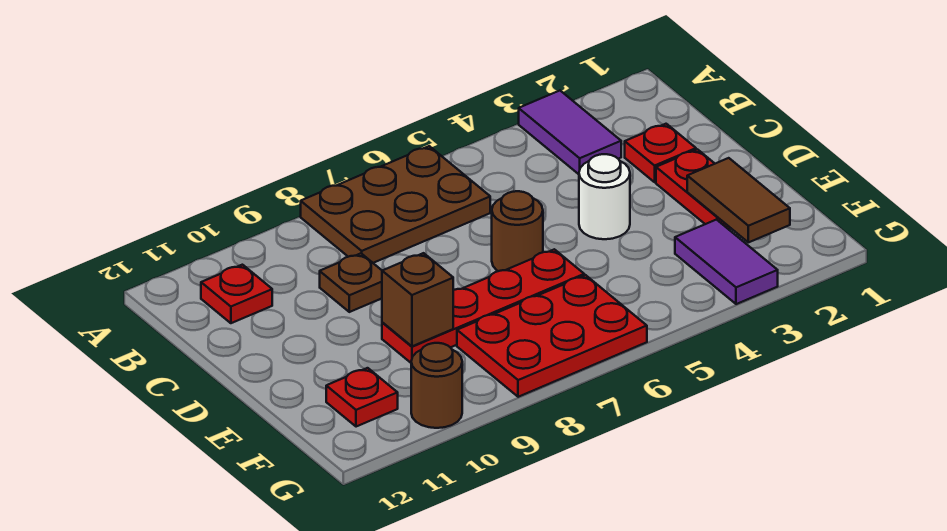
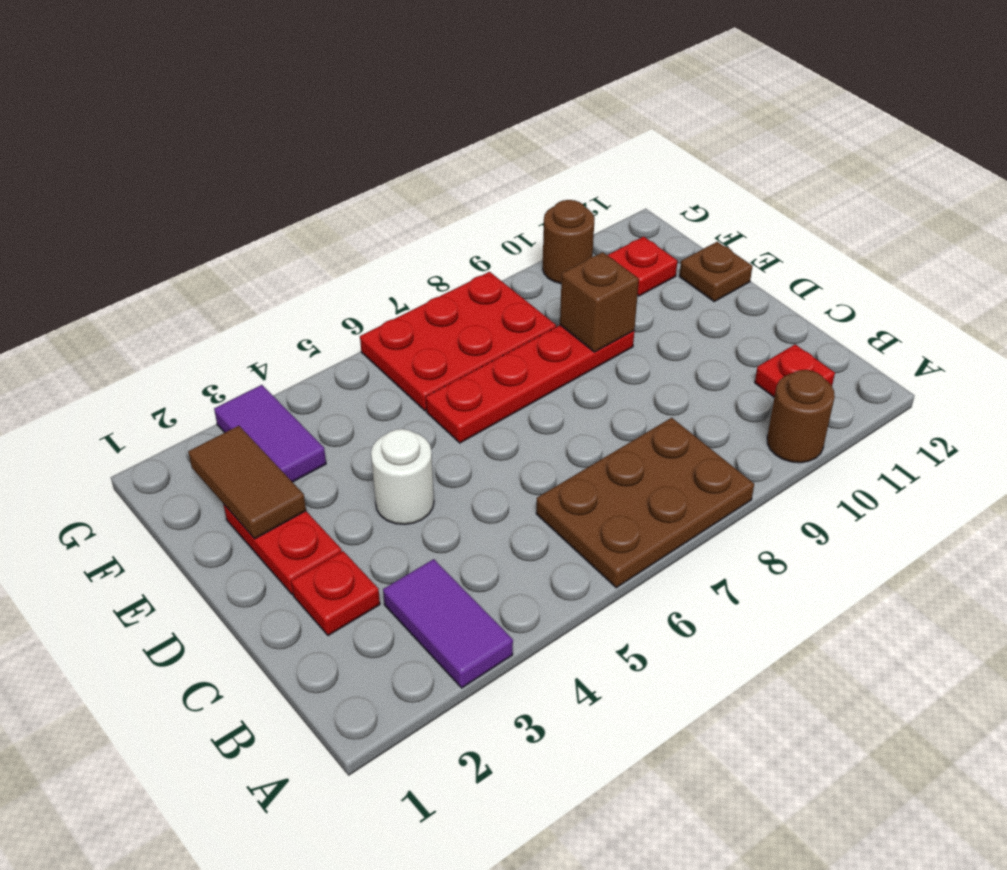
brown 1x1 plate [320,253,382,312] -> brown 1x1 plate moved to [679,242,753,301]
brown 1x1 round brick [492,191,543,271] -> brown 1x1 round brick moved to [767,370,835,463]

